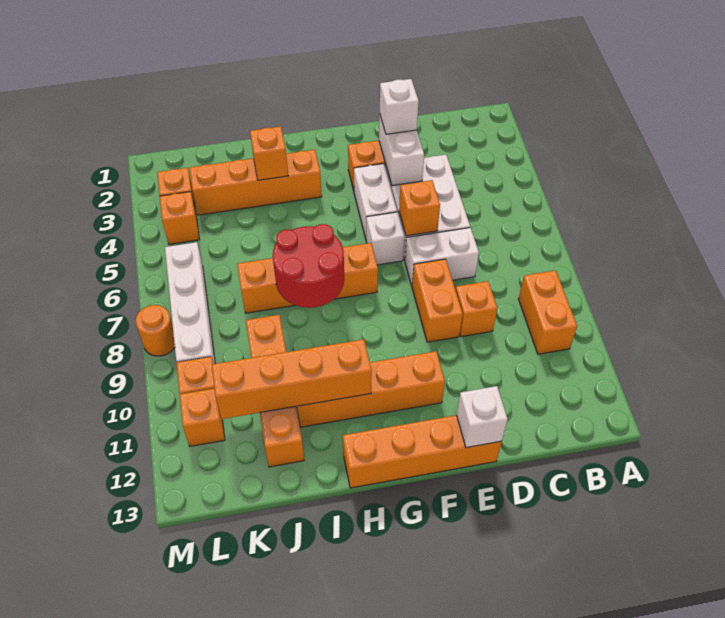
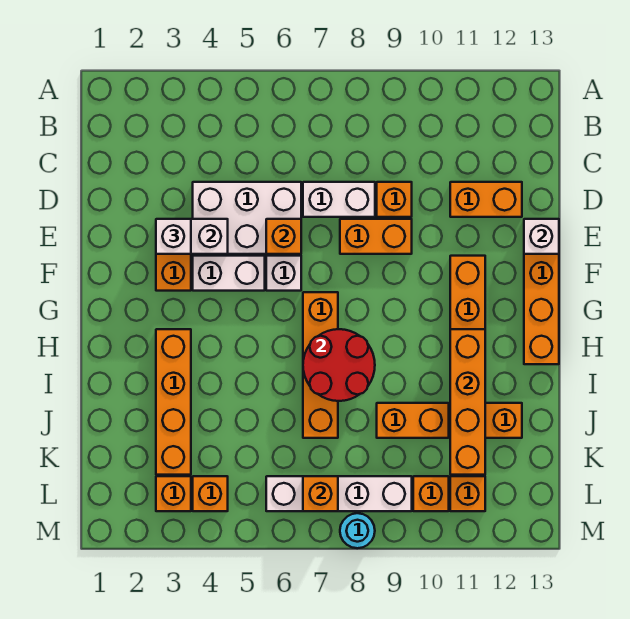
orange 1x2 brick [519,270,577,354] -> orange 1x2 brick moved to [450,182,522,217]
white 1x2 brick [405,228,479,286] -> white 1x2 brick turned to [303,182,375,217]
orange 1x1 brick [250,126,288,180] -> orange 1x1 brick moved to [303,476,338,511]
orange 1x1 round brick [136,305,175,356] -> cyan 1x1 round brick [340,513,375,548]

